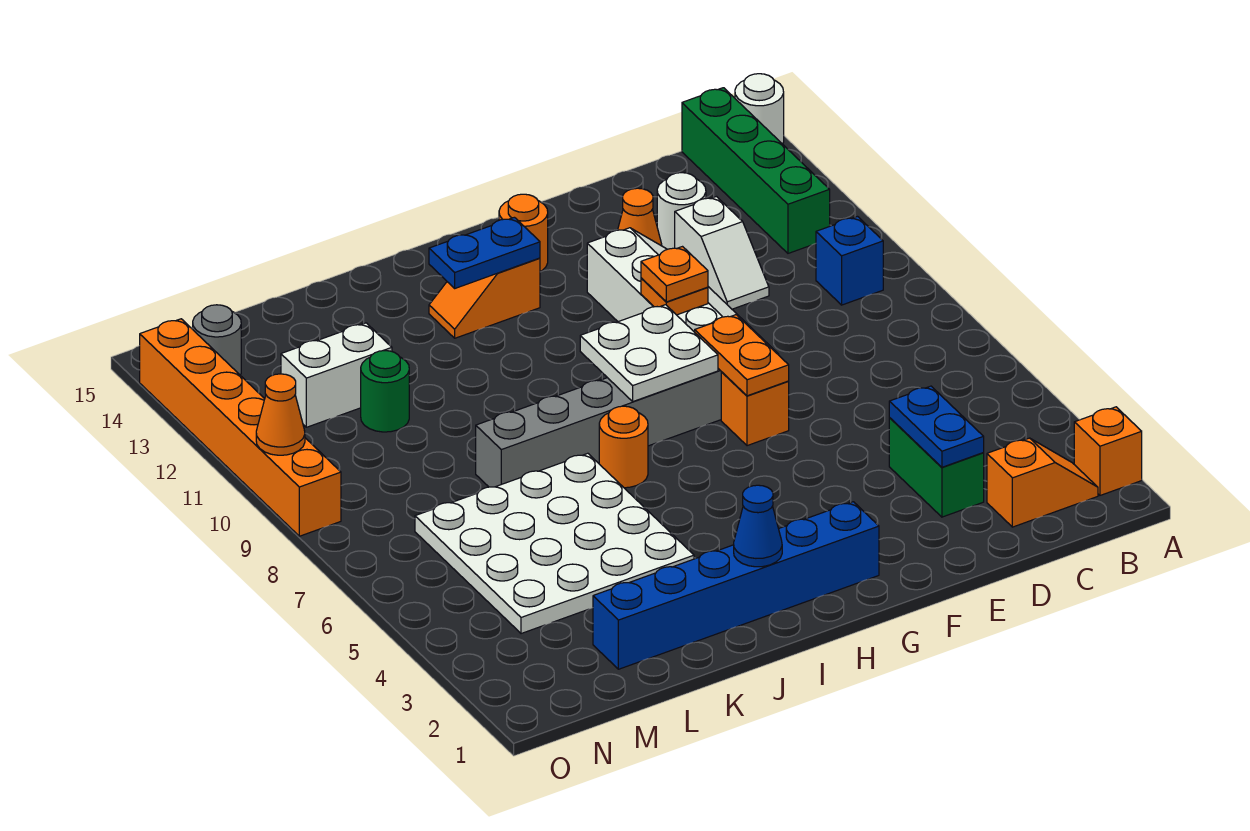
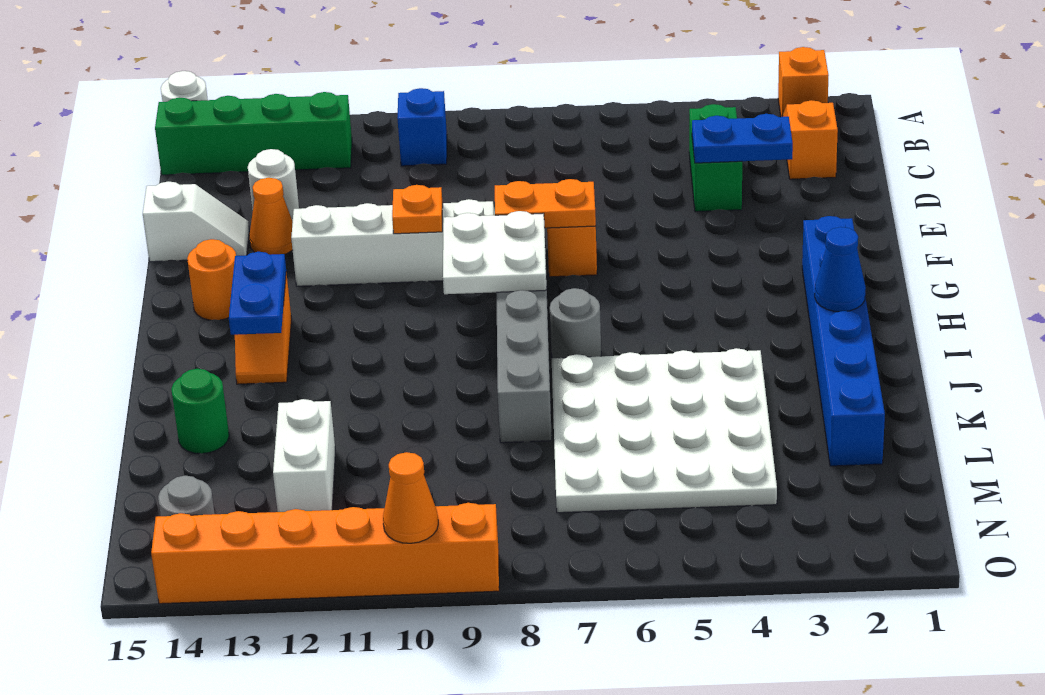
green 1x2 brick [889,418,984,517] -> green 1x2 brick turned to [689,104,742,212]
white 1x2 slope [675,197,769,309] -> white 1x2 slope moved to [143,182,249,262]
orange 1x1 plate [641,247,708,302] -> none
orange 1x1 round brick [599,406,648,488] -> grey 1x1 round brick [550,288,601,358]
green 1x1 round brick [361,351,409,432] -> green 1x1 round brick moved to [171,369,229,454]

